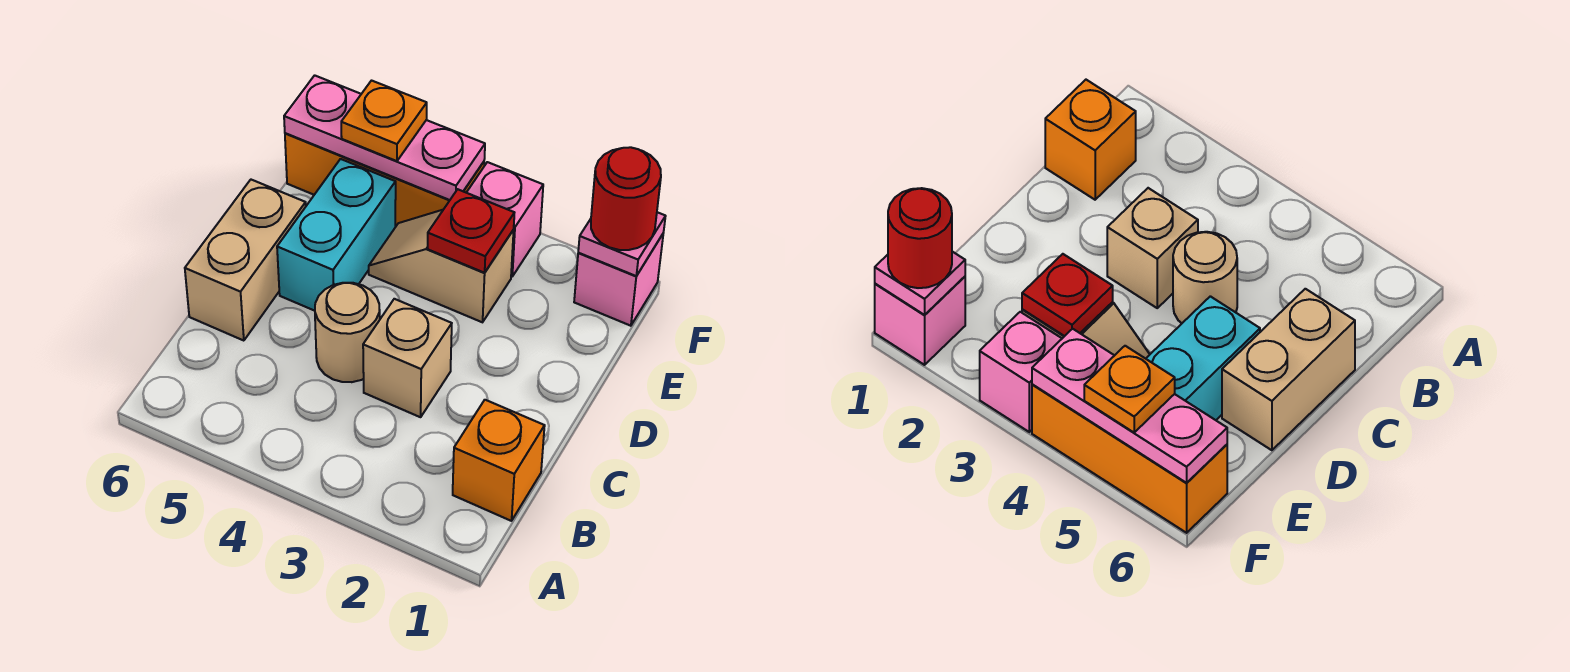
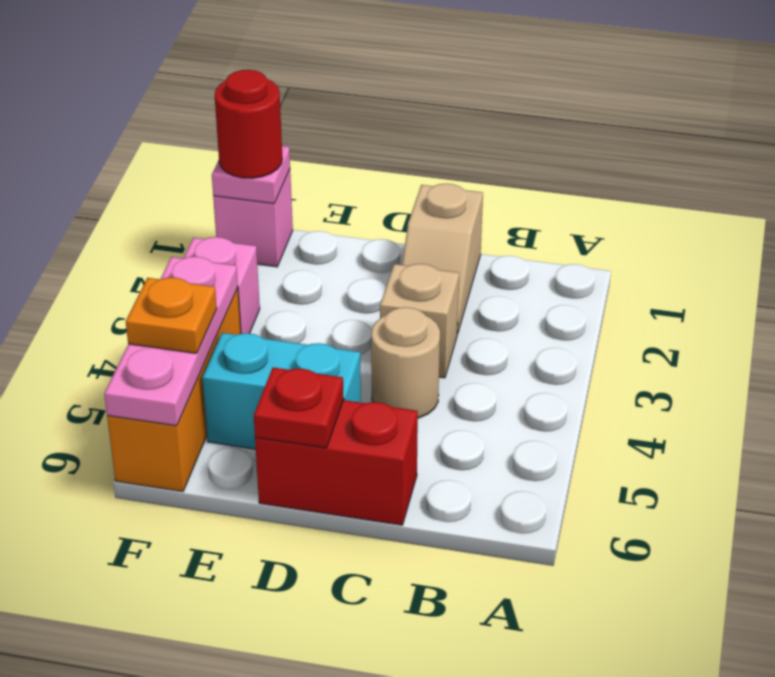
orange 1x1 brick [453,400,545,521] -> none
tan 1x2 brick [185,180,306,341] -> red 1x2 brick [255,400,418,525]
tan 1x2 slope [369,210,514,322] -> tan 1x2 slope moved to [402,183,483,334]
red 1x1 plate [428,189,514,273] -> red 1x1 plate moved to [254,367,344,448]

